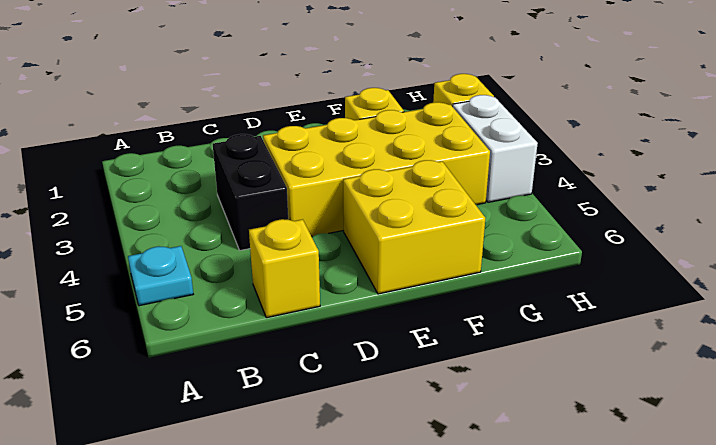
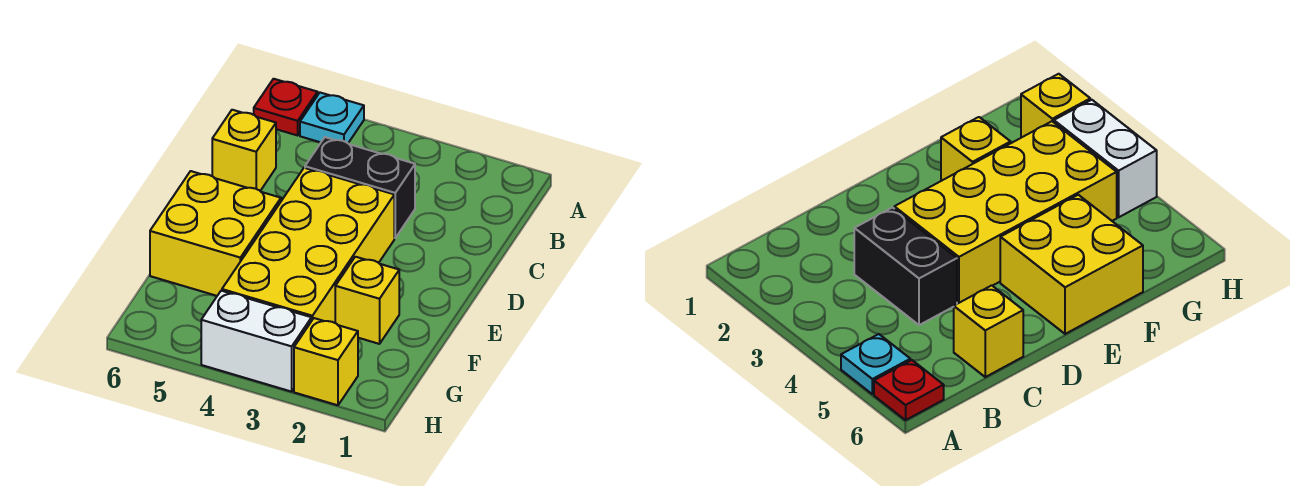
none -> red 1x1 plate [254,79,318,135]

